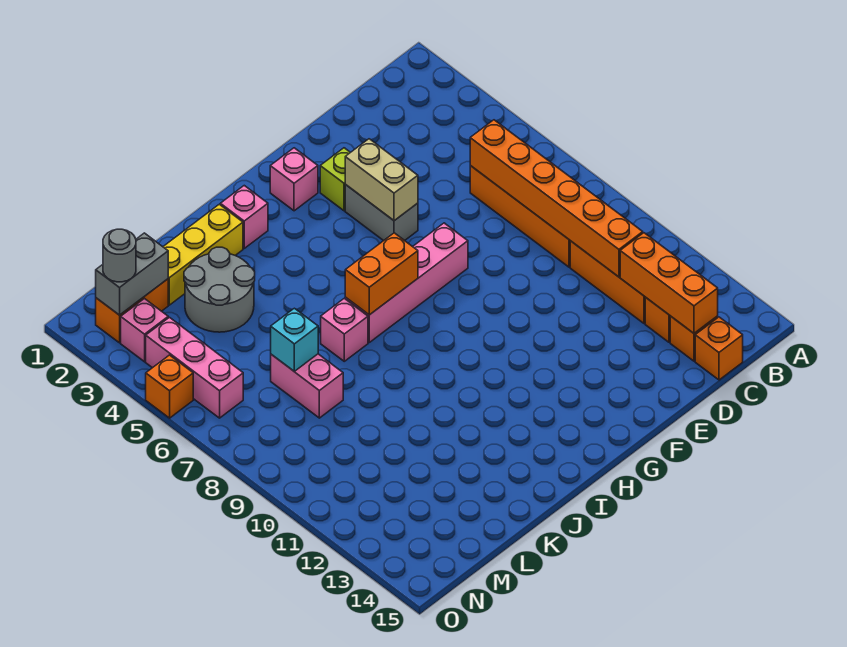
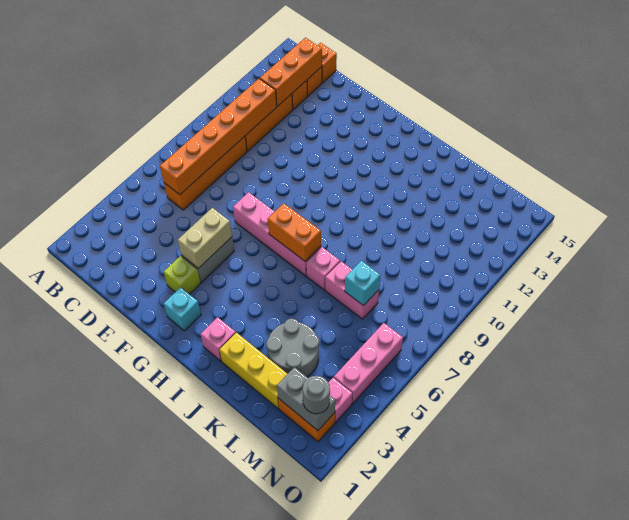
pink 1x1 brick [270,148,318,211] -> cyan 1x1 brick [163,287,201,331]
pink 1x2 brick [271,354,343,418] -> pink 1x2 brick turned to [325,261,379,319]
orange 1x1 brick [146,355,193,418] -> none

